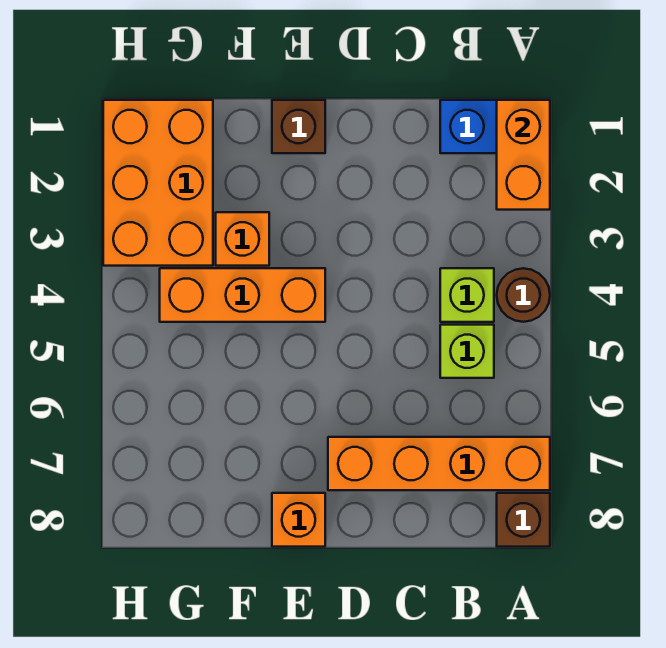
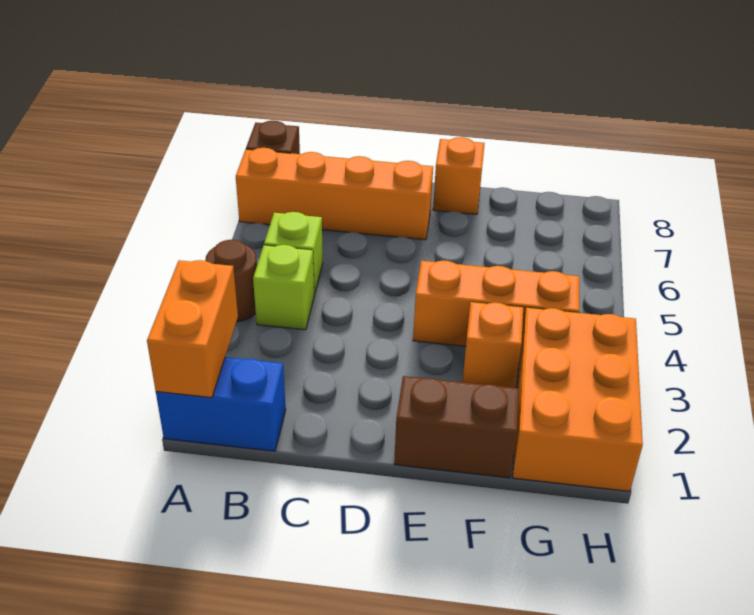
brown 1x1 brick [272,100,325,153] -> brown 1x2 brick [394,376,519,478]

